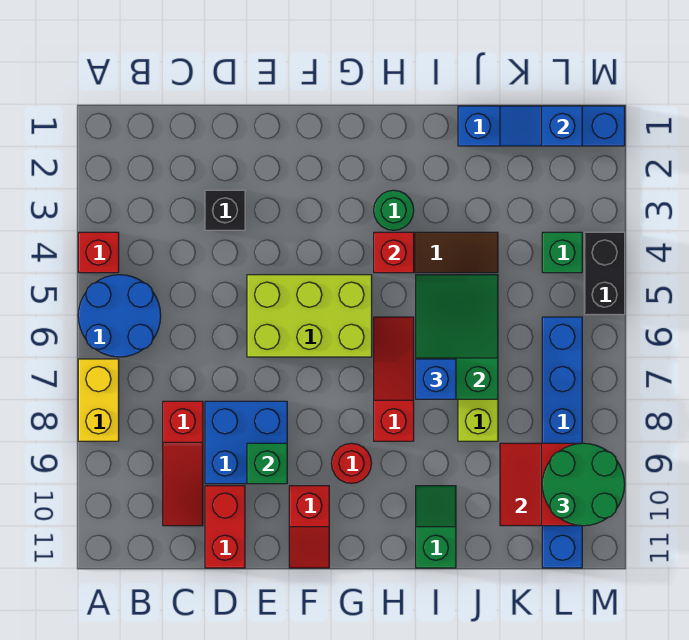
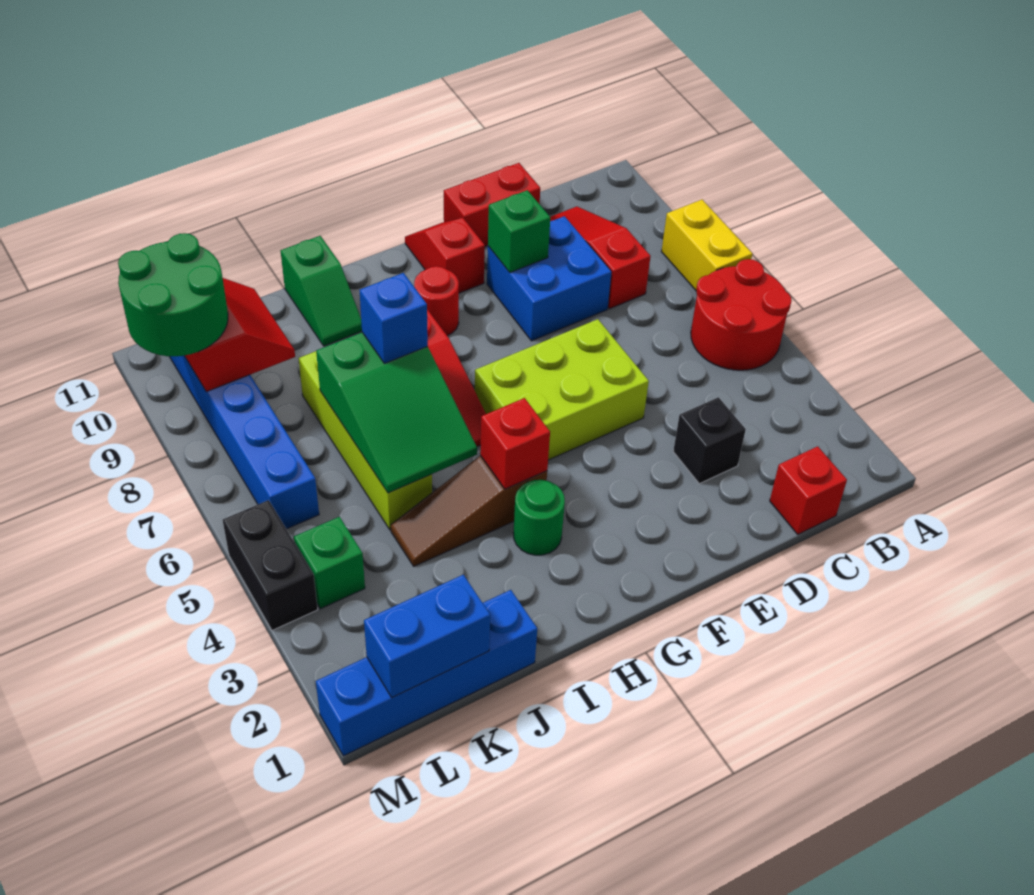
red 1x1 brick [78,232,119,273] -> red 1x1 brick moved to [770,446,847,534]
blue 2x2 round brick [78,275,161,357] -> red 2x2 round brick [691,259,792,370]
red 1x2 brick [205,486,245,568] -> red 1x2 brick turned to [444,163,540,247]
blue 1x2 slope [500,106,582,146] -> blue 1x2 brick [364,574,490,698]

